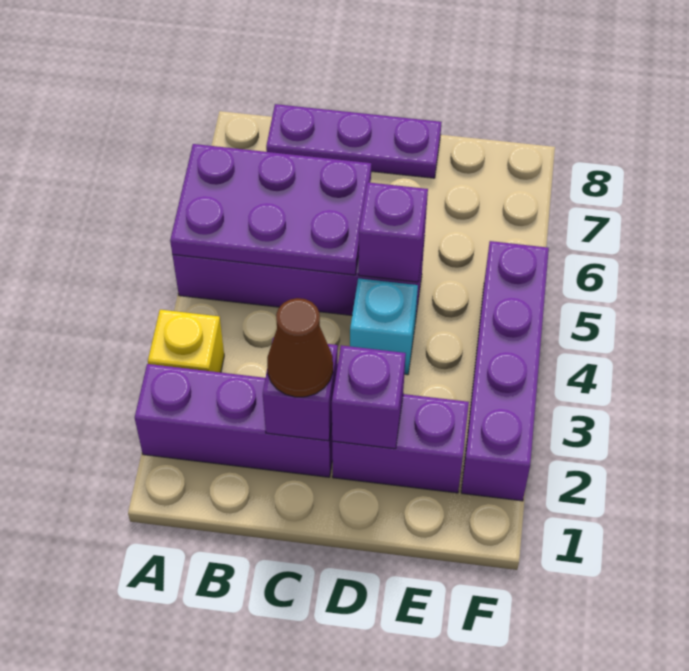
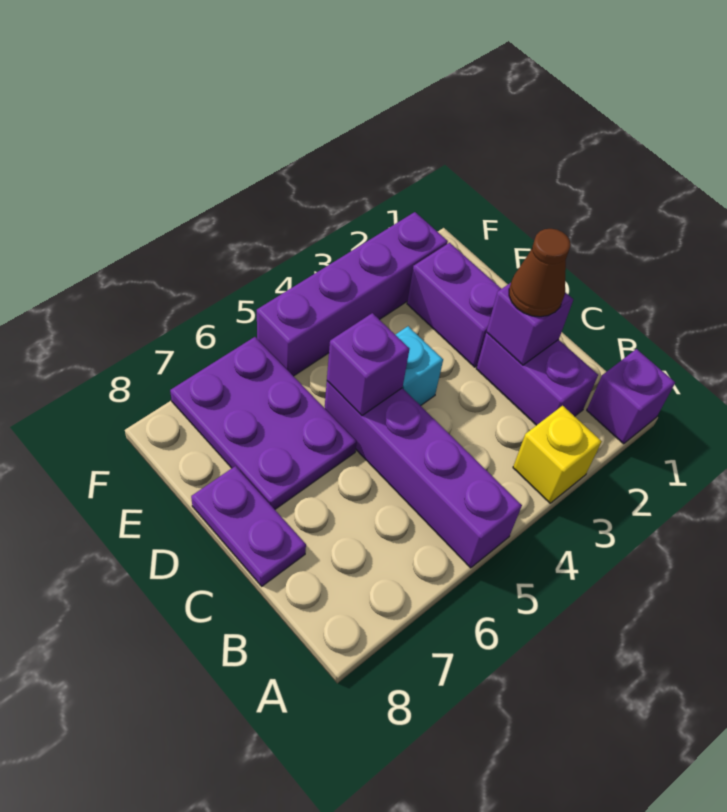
purple 1x3 brick [135,364,333,477] -> purple 1x2 brick [476,333,598,425]
purple 2x3 plate [170,144,371,275] -> purple 2x3 plate moved to [170,337,357,509]
purple 1x3 plate [266,104,441,178] -> purple 1x2 plate [191,466,306,586]
purple 1x1 brick [332,345,406,449] -> purple 1x1 brick moved to [587,349,675,444]

